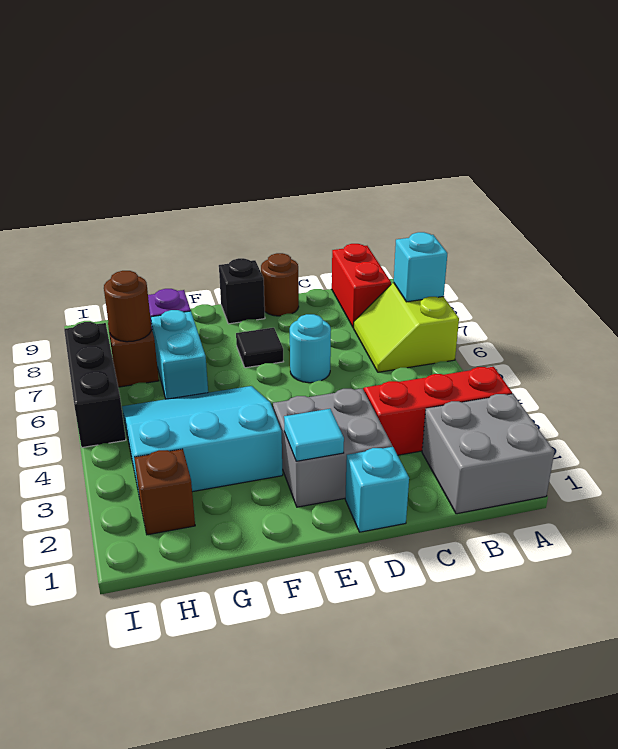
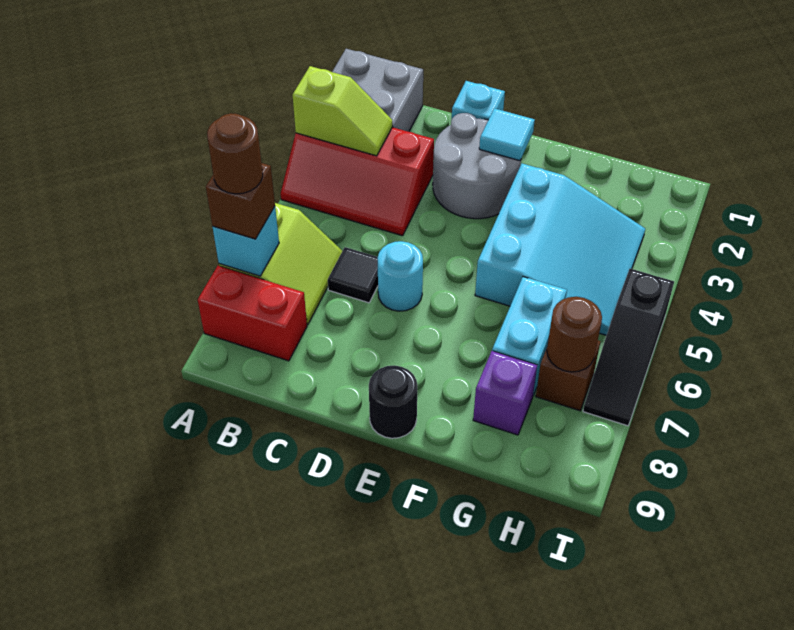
none -> lime 1x2 slope [293,66,392,156]
red 1x2 brick [332,244,391,328] -> red 1x2 brick turned to [198,266,307,361]
grey 2x2 brick [273,388,392,507] -> grey 2x2 round brick [433,113,521,219]
brown 1x1 round brick [261,253,299,316] -> brown 1x1 round brick moved to [207,113,263,194]
black 1x1 tile [236,328,283,368] -> black 1x1 tile moved to [328,247,378,303]
black 1x1 brick [219,258,265,324] -> black 1x1 round brick [369,365,417,438]
cyan 3x3 slope [122,386,283,498] -> cyan 3x3 slope turned to [475,164,645,335]
brown 1x1 brick [134,449,195,535] -> brown 1x1 brick moved to [206,163,275,239]
black 1x3 brick [64,322,126,448] -> black 1x3 slope [583,269,674,426]

